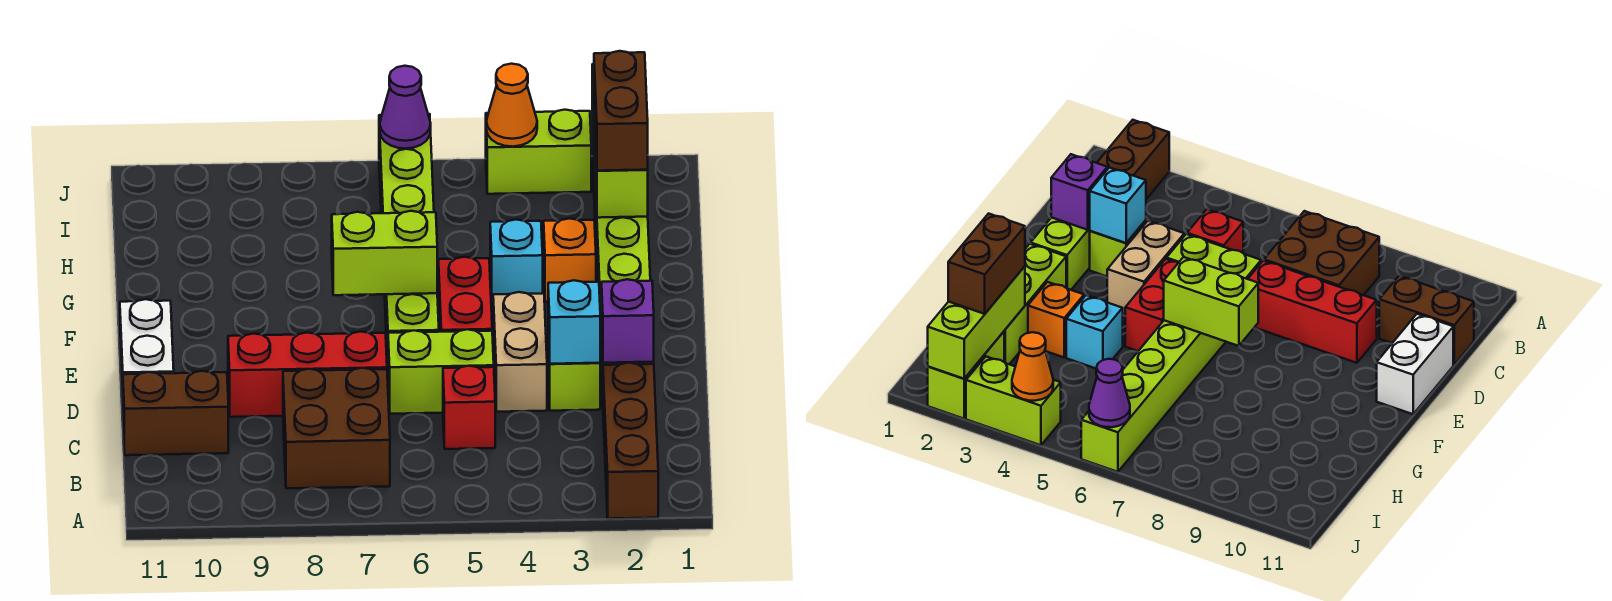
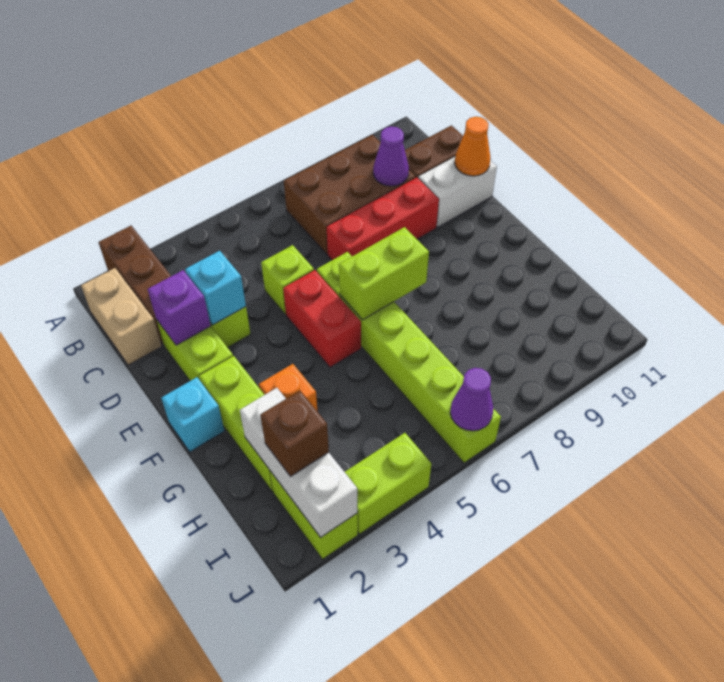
brown 2x2 brick [283,368,390,488] -> brown 2x3 brick [284,135,416,254]
red 1x1 brick [443,366,495,449] -> none
none -> purple 1x1 cone [373,127,409,186]
tan 1x2 brick [493,292,547,412] -> tan 1x2 brick moved to [81,268,162,365]
lime 1x2 brick [388,329,494,414] -> lime 1x1 brick [261,245,314,315]
white 1x2 brick [120,299,174,411] -> white 1x2 brick turned to [418,157,497,227]
cyan 1x1 brick [490,220,543,303] -> cyan 1x1 brick moved to [162,377,224,452]
lime 1x3 brick [592,64,648,218] -> white 1x3 brick [240,388,357,537]
brown 1x2 brick [594,51,648,171] -> brown 1x1 brick [260,391,329,477]
orange 1x1 cone [486,64,537,147] -> orange 1x1 cone moved to [455,117,491,176]

